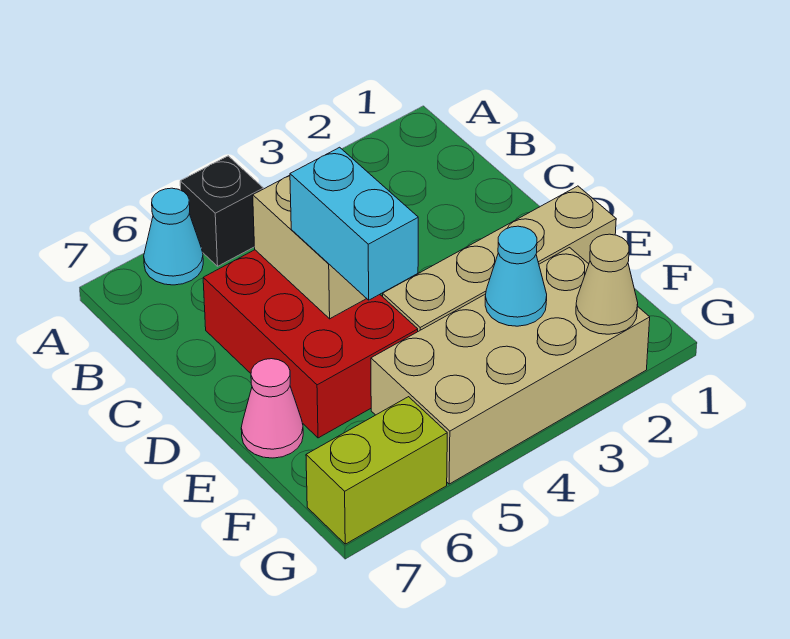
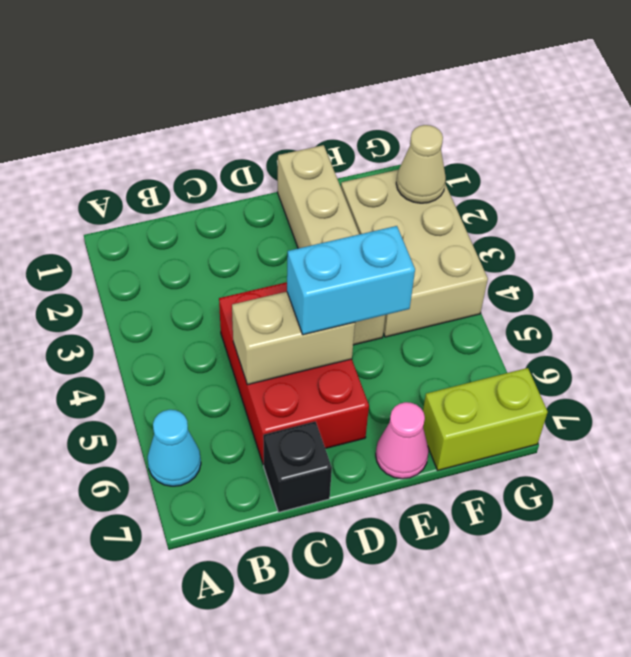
black 1x1 brick [180,156,263,266] -> black 1x1 brick moved to [263,422,332,512]
red 2x3 brick [203,250,418,438] -> red 2x3 brick turned to [219,282,369,464]
tan 2x4 brick [371,248,650,484] -> tan 2x3 brick [341,170,488,337]
cyan 1x1 cone [485,226,547,326] -> none
lime 1x2 brick [306,397,447,544] -> lime 1x2 brick turned to [423,368,548,470]

